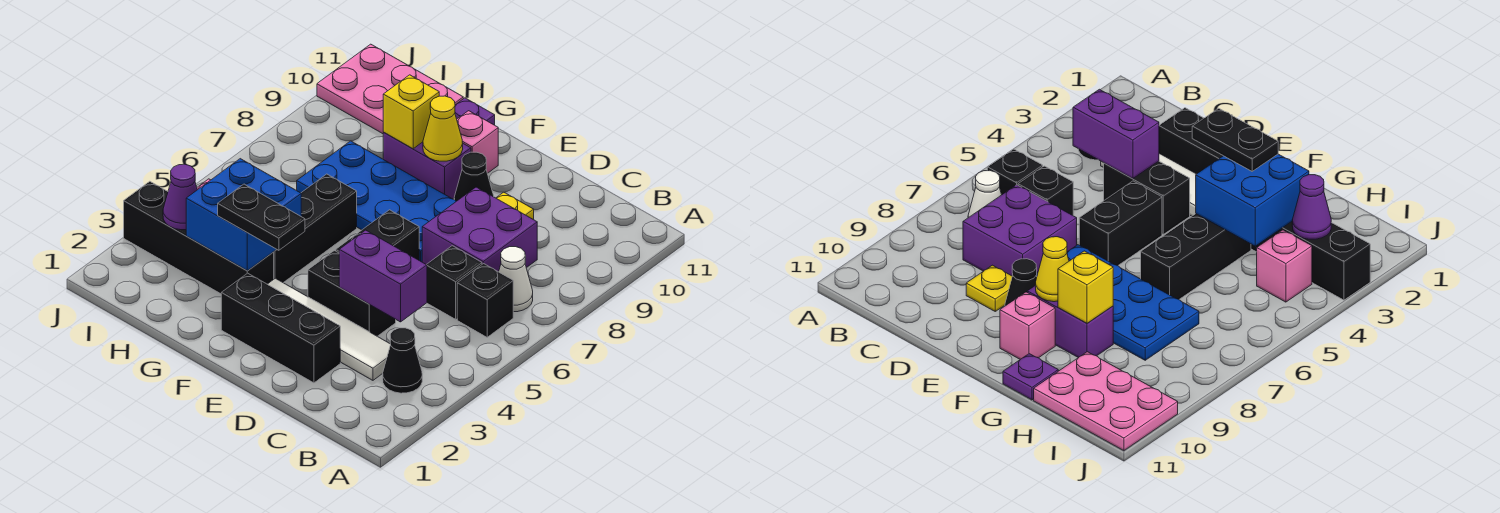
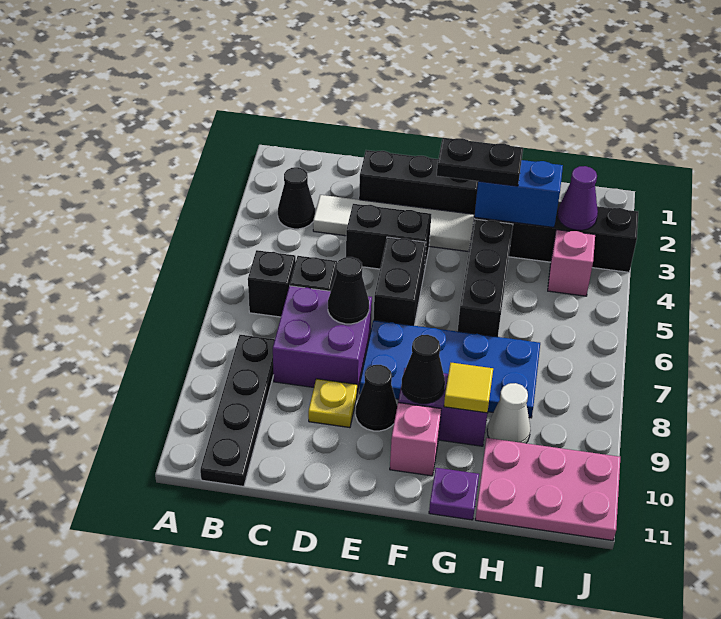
white 1x1 cone [499,247,533,312] -> white 1x1 cone moved to [487,383,530,443]
none -> black 1x4 plate [200,335,275,486]
purple 1x2 brick [339,230,427,322] -> none
none -> black 1x1 cone [328,257,369,324]
yellow 1x1 cone [423,96,463,161] -> black 1x1 cone [402,335,445,404]
blue 2x2 brick [186,159,301,271] -> blue 1x2 brick [475,160,563,227]
yellow 1x1 brick [383,75,439,149] -> yellow 1x1 tile [444,363,493,413]

